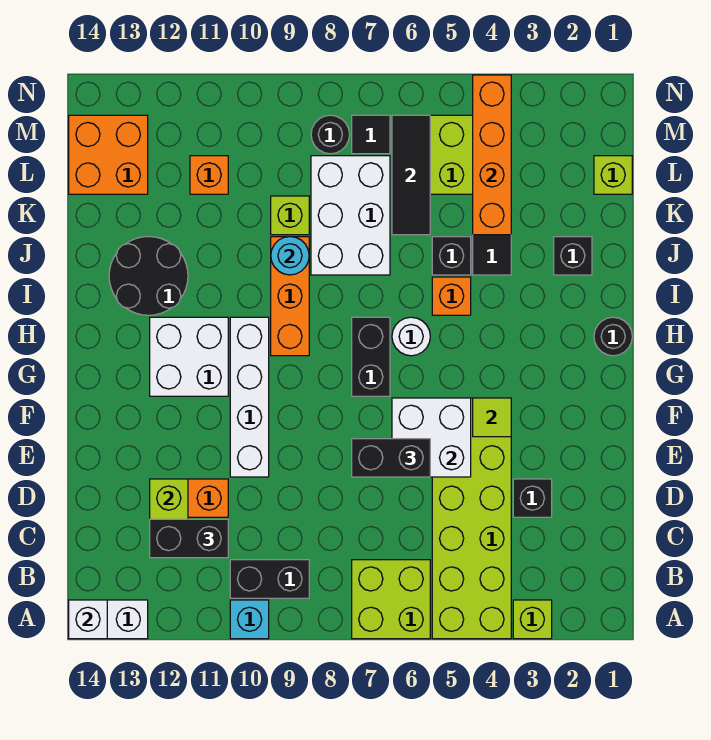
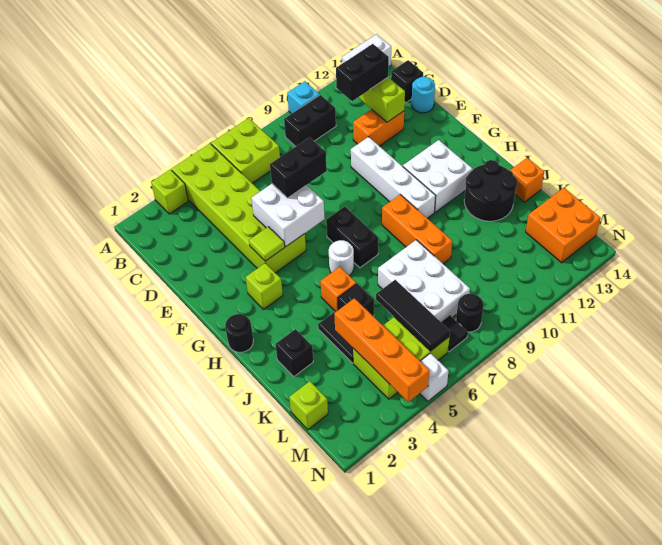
white 1x1 brick [69,600,107,639] -> white 1x1 brick moved to [420,353,448,401]
black 1x1 brick [513,479,552,517] -> black 1x1 brick moved to [391,60,423,103]
cyan 1x1 round brick [271,237,309,275] -> cyan 1x1 round brick moved to [411,77,435,113]
lime 1x1 brick [271,196,309,235] -> lime 1x1 brick moved to [246,263,283,309]
orange 1x1 brick [190,156,228,194] -> orange 1x1 brick moved to [510,158,544,202]

